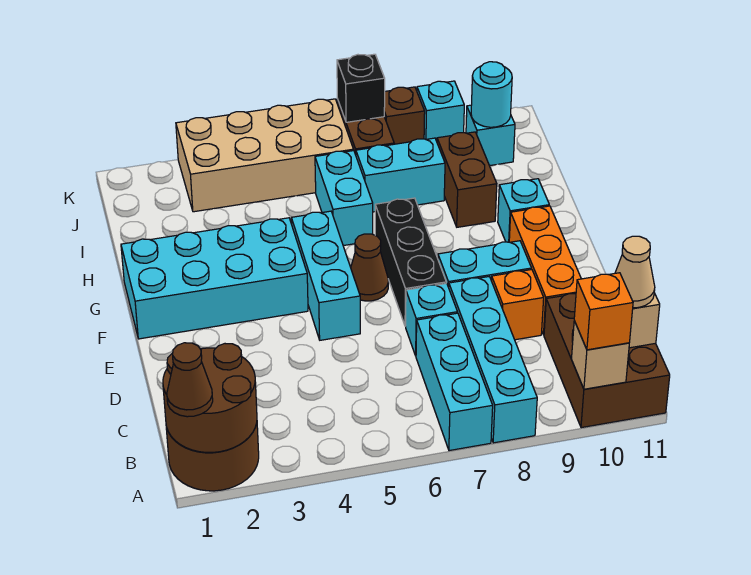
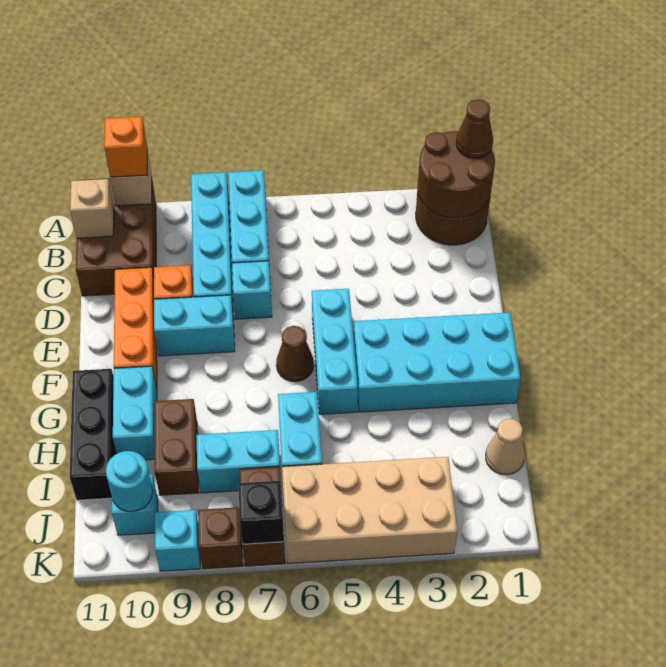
tan 1x1 cone [615,236,655,308] -> tan 1x1 cone moved to [486,419,525,475]
black 1x3 brick [375,198,446,326] -> black 1x3 brick moved to [70,369,117,500]
cyan 1x1 brick [498,179,549,242] -> cyan 1x2 brick [113,366,157,460]

